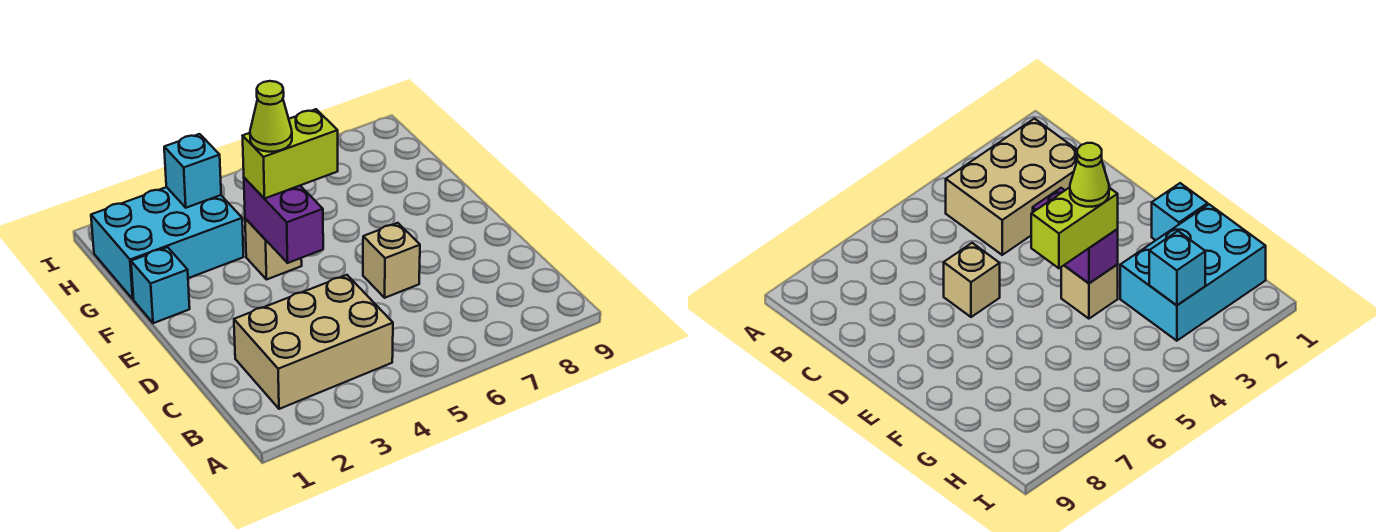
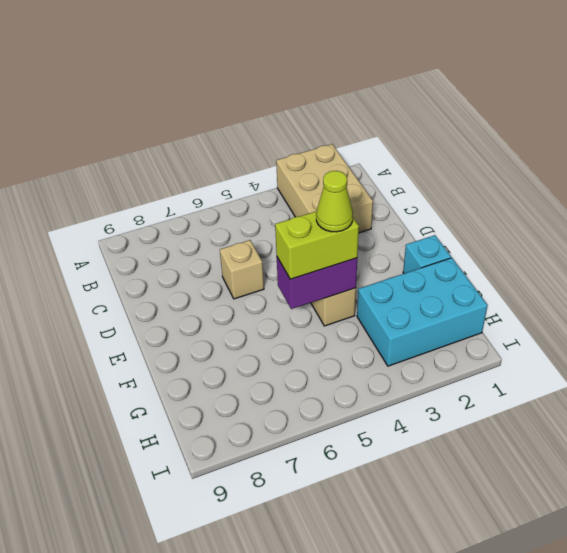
tan 2x3 brick [234,275,393,409] -> tan 2x3 brick turned to [276,144,373,233]
purple 1x2 brick [244,178,323,263] -> purple 1x2 brick turned to [277,257,357,309]
cyan 1x1 brick [164,134,221,208] -> none

